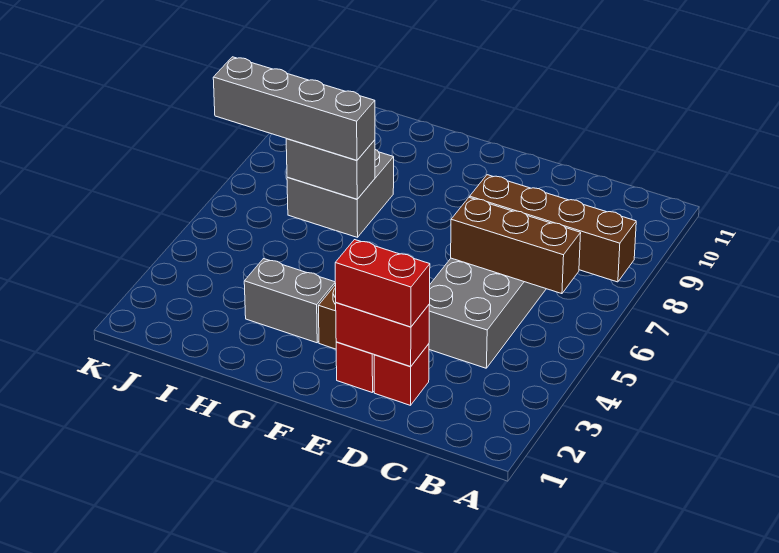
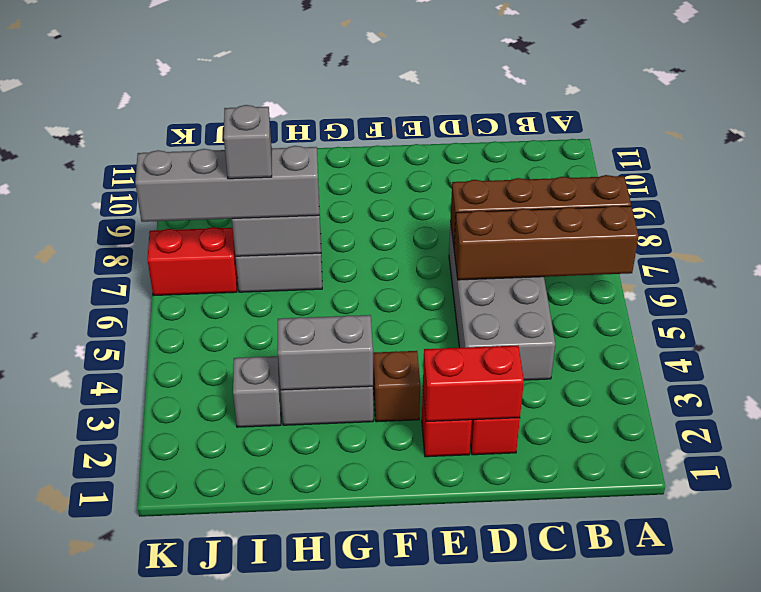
brown 1x3 brick [451,197,581,294] -> brown 1x4 brick [454,205,639,280]
red 1x2 brick [335,240,430,327] -> red 1x2 brick moved to [147,227,237,296]
none -> grey 1x2 brick [278,315,373,390]
none -> grey 1x1 brick [233,356,281,427]
none -> grey 1x1 brick [224,105,272,179]

